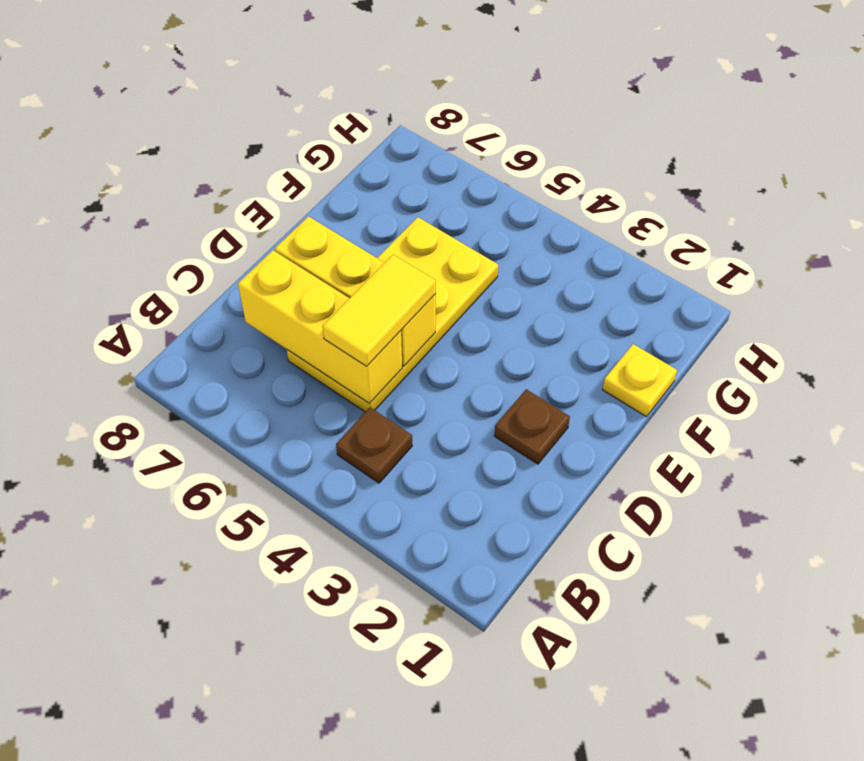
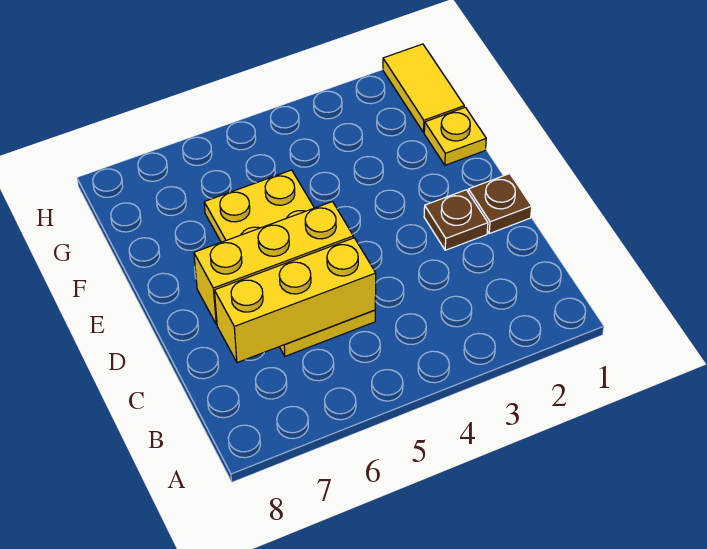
brown 1x1 plate [336,408,412,483] -> brown 1x1 plate moved to [468,174,532,234]
yellow 1x2 tile [322,255,436,366] -> yellow 1x2 tile moved to [383,44,464,132]

